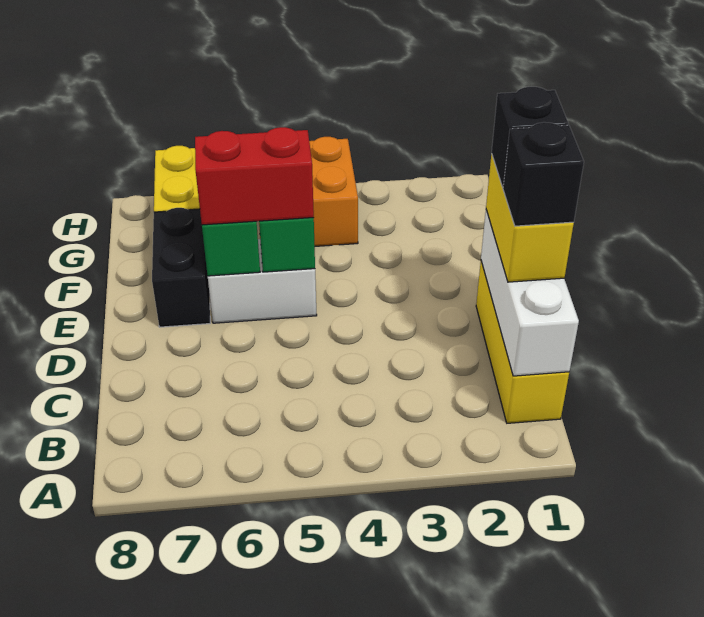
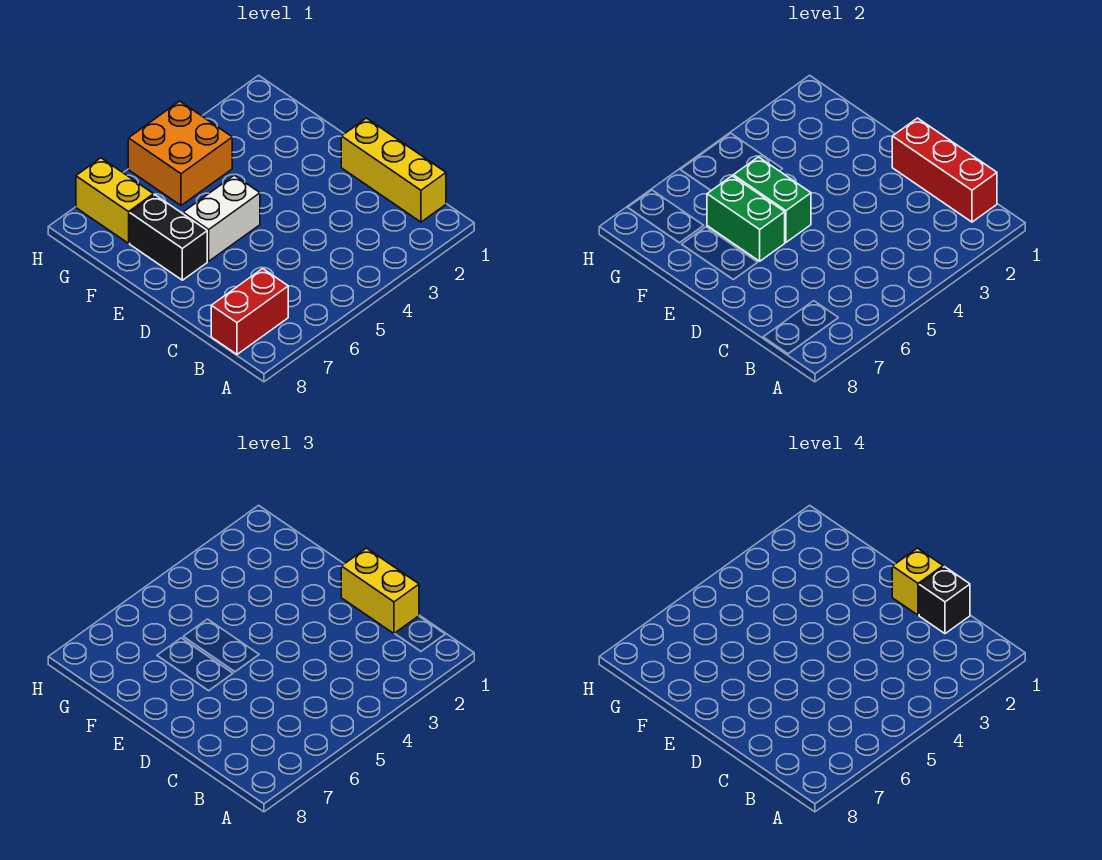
white 1x3 brick [481,210,579,376] -> red 1x3 brick [892,118,997,222]
black 1x1 brick [492,87,568,187] -> yellow 1x1 brick [892,548,943,615]
red 1x2 brick [195,127,314,225] -> red 1x2 brick moved to [211,268,288,354]

